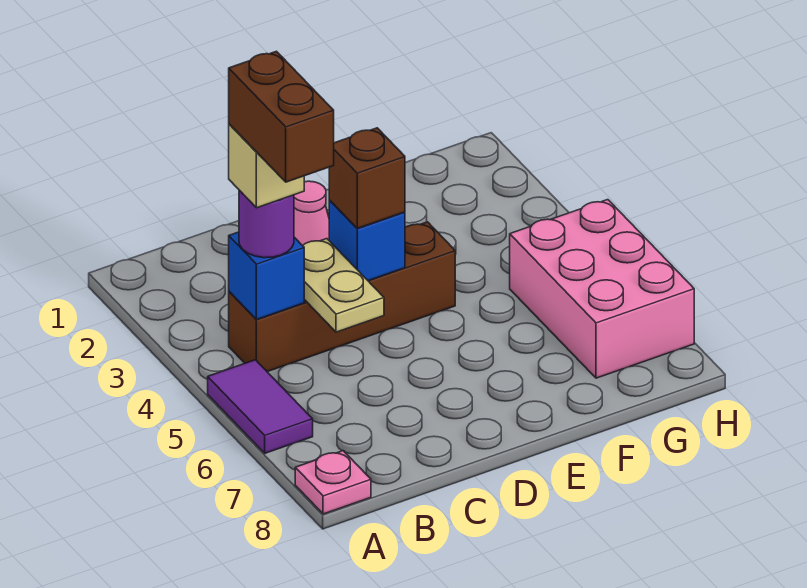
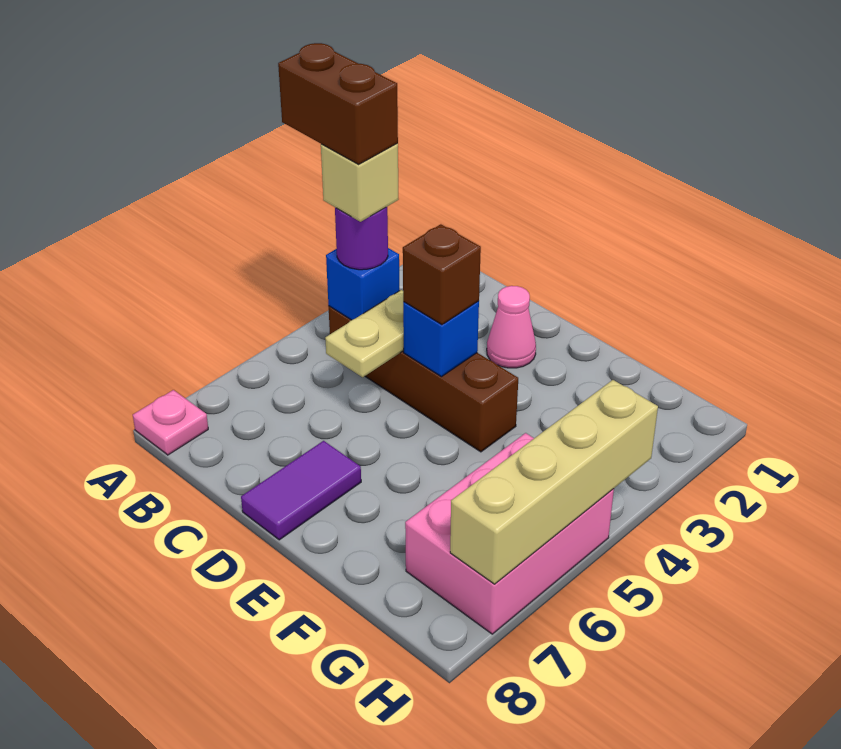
purple 1x2 tile [208,360,313,453] -> purple 1x2 tile moved to [241,441,361,540]
brown 1x2 brick [229,51,334,182] -> brown 1x2 brick turned to [278,43,398,164]
none -> tan 1x4 brick [450,380,658,584]

